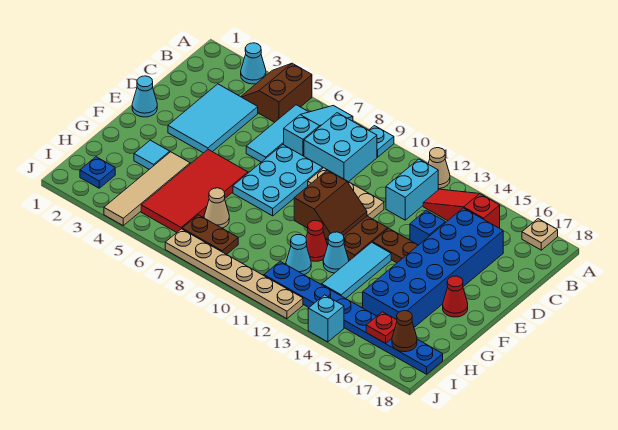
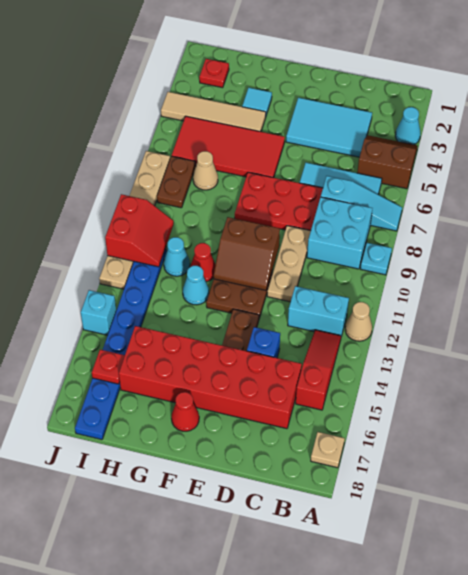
blue 2x6 brick [363,208,503,327] -> red 2x6 brick [119,326,302,429]
cyan 2x3 plate [233,145,323,216] -> red 2x3 plate [235,172,323,231]
cyan 1x1 cone [132,76,157,117] -> none
cyan 1x3 tile [322,242,391,298] -> none
blue 1x1 plate [80,157,115,188] -> red 1x1 plate [199,59,229,88]
none -> red 2x2 slope [105,194,174,267]
brown 1x1 cone [392,311,417,352] -> none

